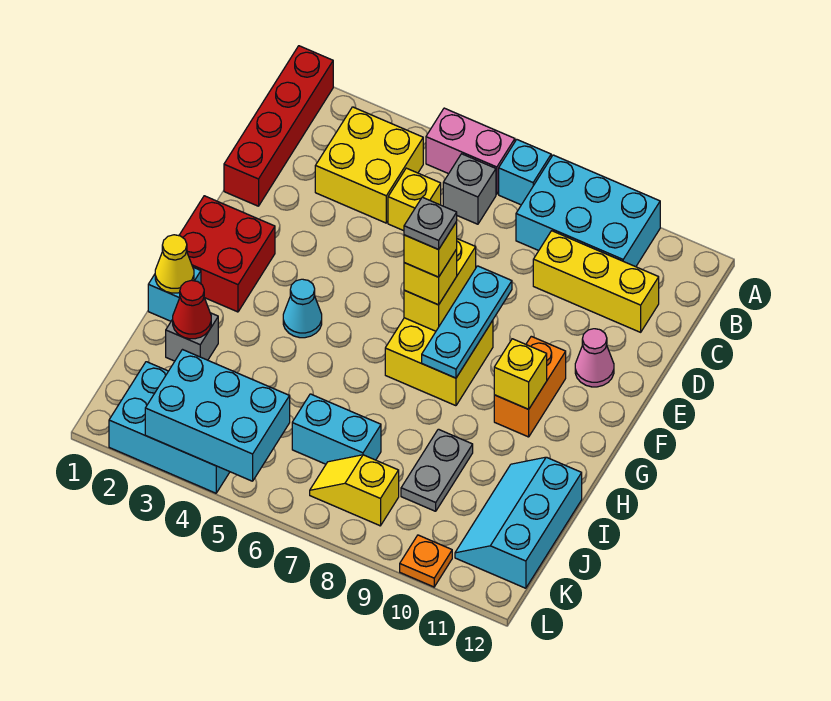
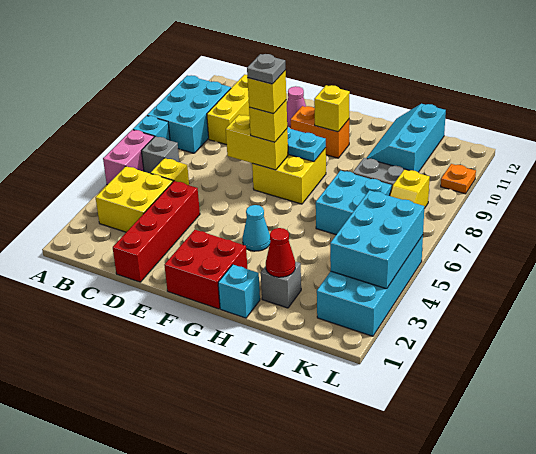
red 1x4 brick [224,46,333,206] -> red 1x4 brick turned to [113,181,200,282]
yellow 1x1 cone [155,235,194,293] -> none
cyan 2x3 slope [455,457,582,588] -> cyan 2x3 slope turned to [366,104,446,172]
cyan 1x2 brick [292,394,381,464] -> cyan 2x2 brick [316,171,392,235]
cyan 2x3 brick [109,362,230,493] -> cyan 2x4 brick [317,235,423,336]

